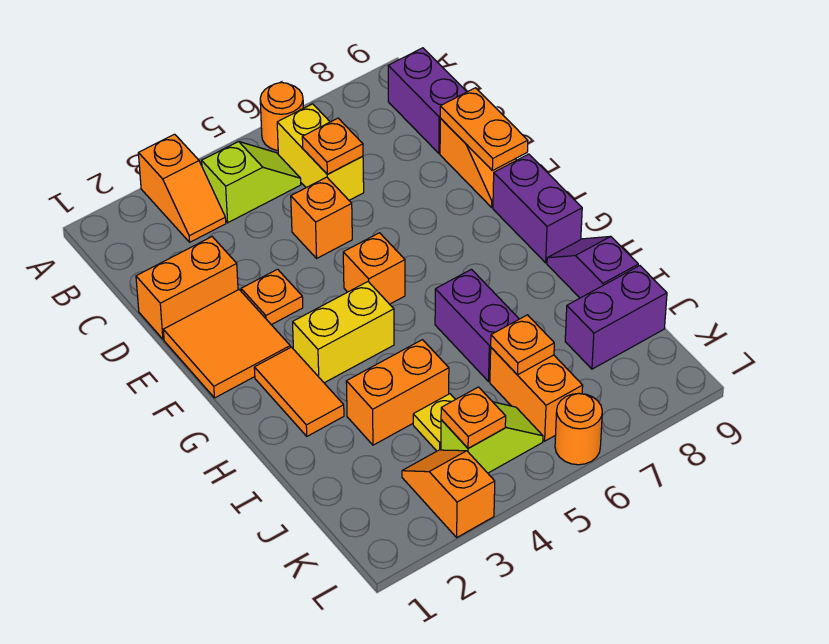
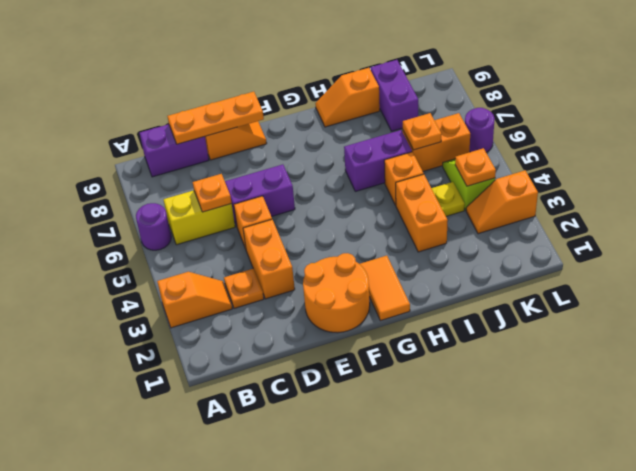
orange 1x1 round brick [260,83,303,150] -> purple 1x1 round brick [136,203,171,250]
lime 1x2 slope [202,142,301,223] -> none
orange 1x2 brick [136,237,238,339] -> orange 1x2 brick moved to [243,220,295,299]
orange 1x2 plate [440,88,528,171] -> orange 1x3 plate [167,92,264,144]
orange 2x2 tile [163,290,290,398] -> orange 2x2 round brick [303,253,370,333]
orange 1x1 plate [241,269,303,325] -> orange 1x1 plate moved to [224,269,264,308]
orange 1x1 brick [343,233,405,304] -> orange 1x1 brick moved to [384,152,424,205]
purple 1x2 brick [493,154,582,263] -> purple 1x2 brick moved to [225,164,295,226]
orange 1x2 tile [254,347,344,436] -> orange 1x2 tile turned to [360,256,410,321]
yellow 1x2 brick [293,282,394,383] -> none
purple 1x2 slope [547,236,638,298] -> orange 1x2 slope [315,68,380,127]
orange 1x1 round brick [555,393,602,465] -> purple 1x1 round brick [465,108,495,152]

